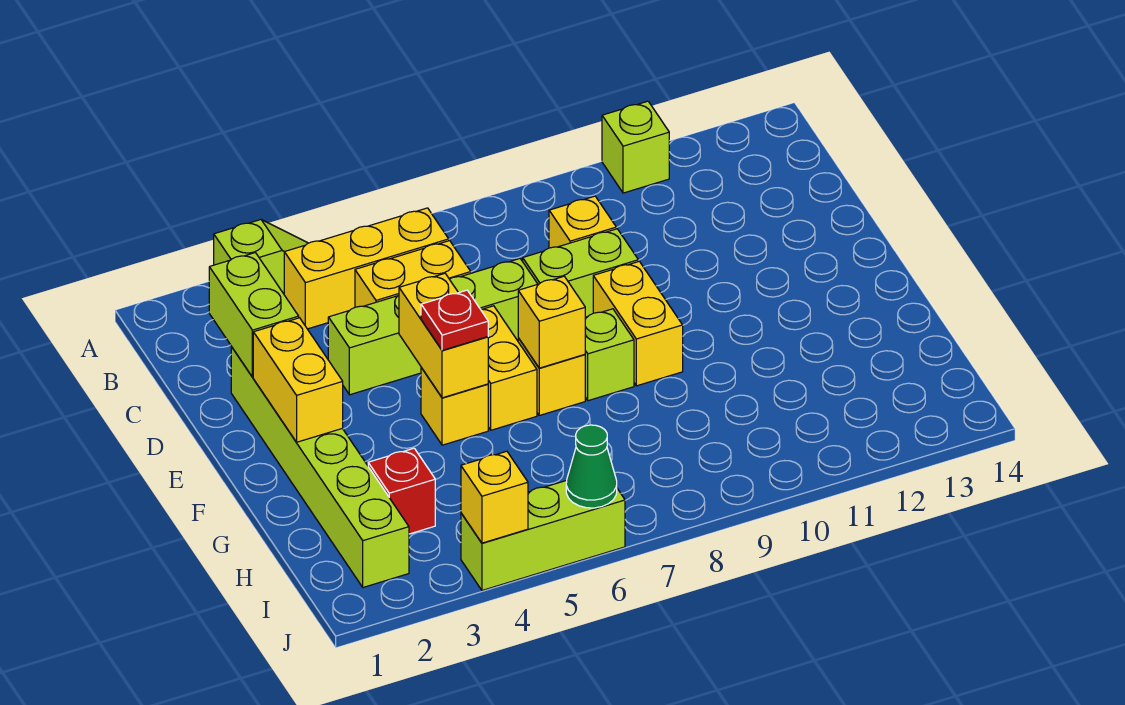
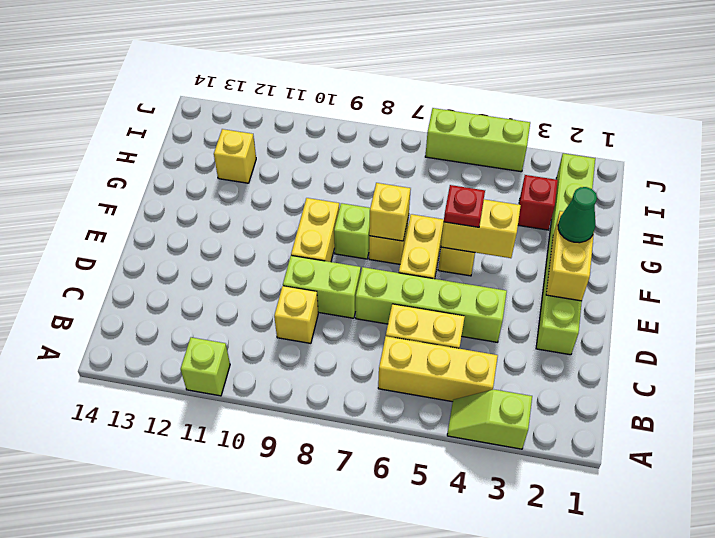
lime 1x2 brick [209,253,299,377] -> none
yellow 1x2 brick [399,273,488,398] -> yellow 1x2 brick turned to [441,199,521,258]
yellow 1x1 brick [461,451,528,543] -> yellow 1x1 brick moved to [214,129,256,183]
green 1x1 cone [566,425,617,508] -> green 1x1 cone moved to [558,187,597,243]

